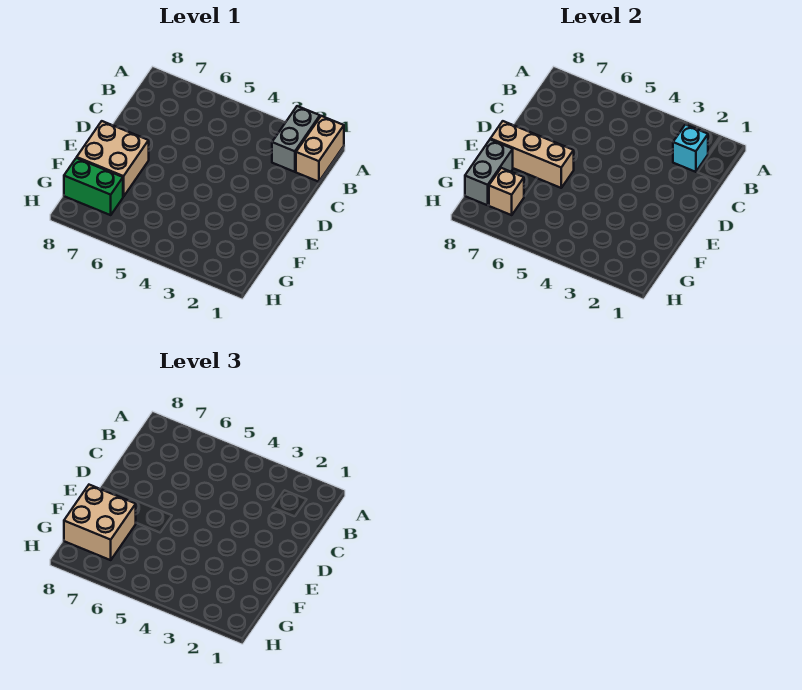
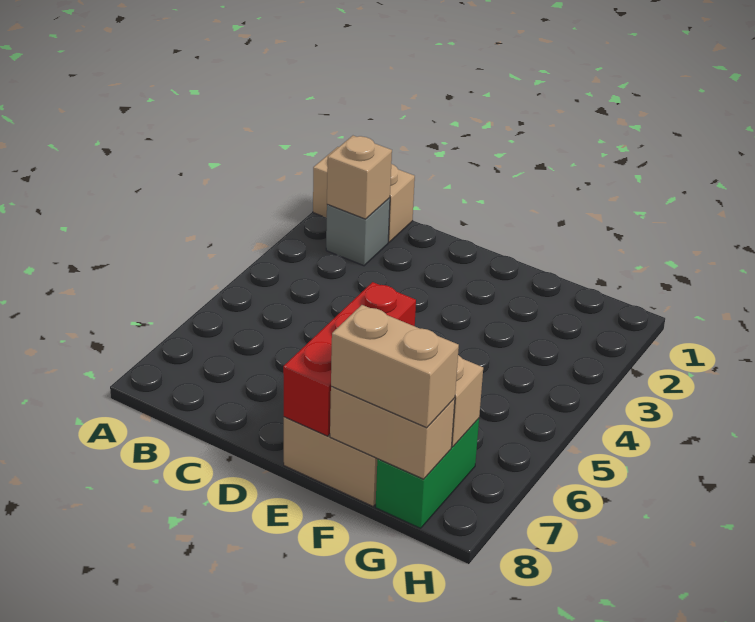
grey 1x2 brick [272,106,320,172] -> grey 1x1 brick [326,198,390,266]
cyan 1x1 brick [673,125,708,172] -> tan 1x1 brick [327,136,392,219]
tan 1x3 brick [490,121,574,188] -> red 1x3 brick [283,282,416,436]
tan 2x2 brick [64,485,136,560] -> tan 1x2 brick [331,305,459,428]
grey 1x2 brick [465,140,513,205] -> tan 1x2 brick [330,386,455,479]

